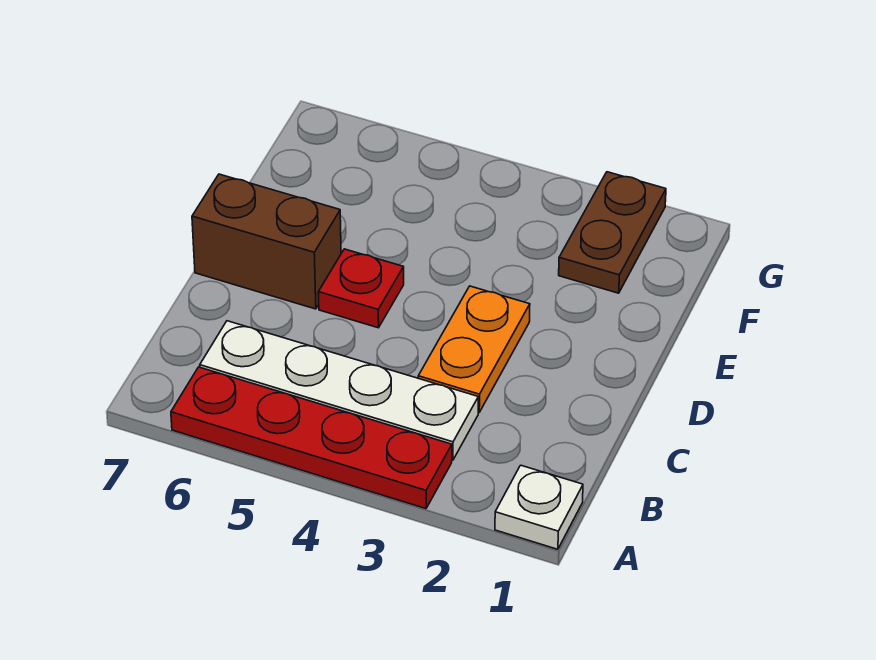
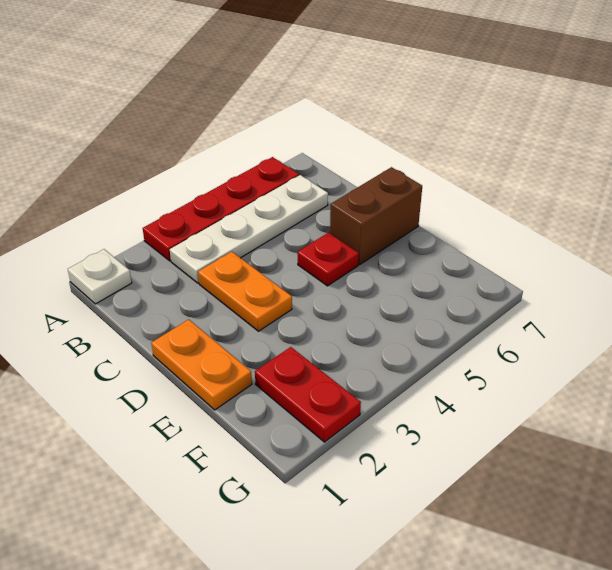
none -> orange 1x2 plate [151,319,252,410]
brown 1x2 plate [559,172,666,293] -> red 1x2 plate [255,347,361,442]

